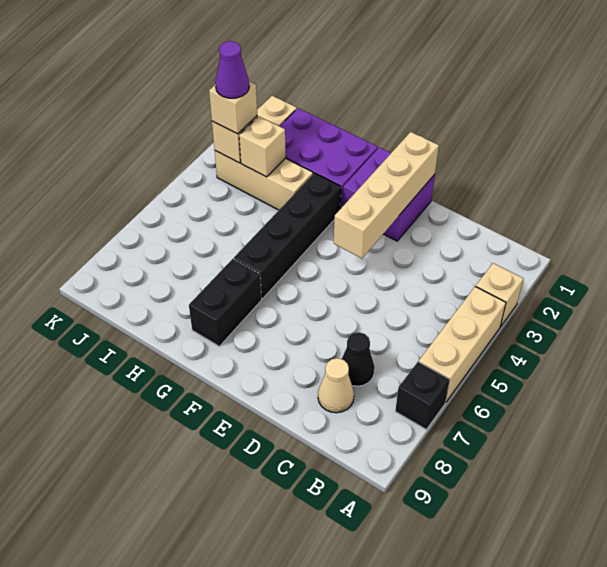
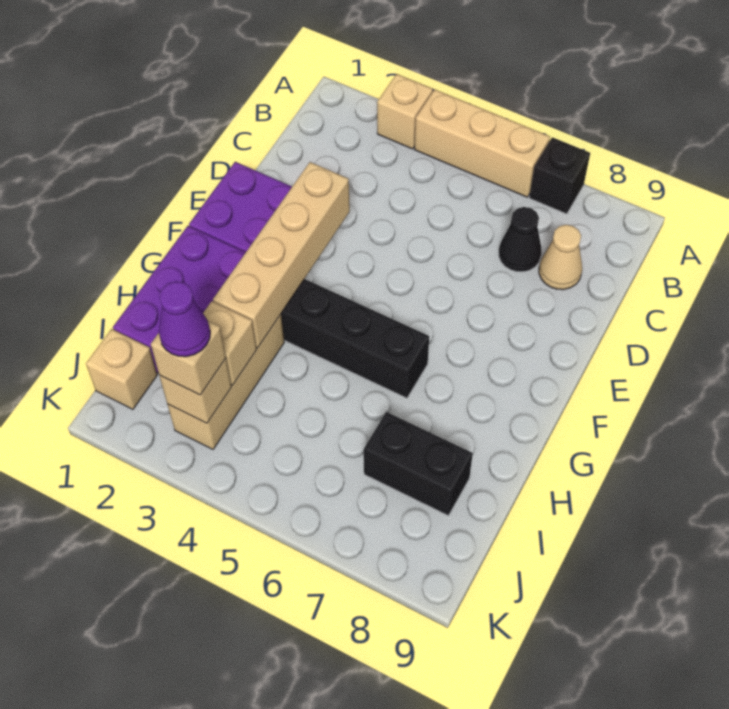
tan 1x4 brick [334,132,439,258] -> tan 1x4 brick turned to [213,162,350,348]
black 1x2 brick [189,259,262,346] -> black 1x2 brick moved to [364,412,473,516]

